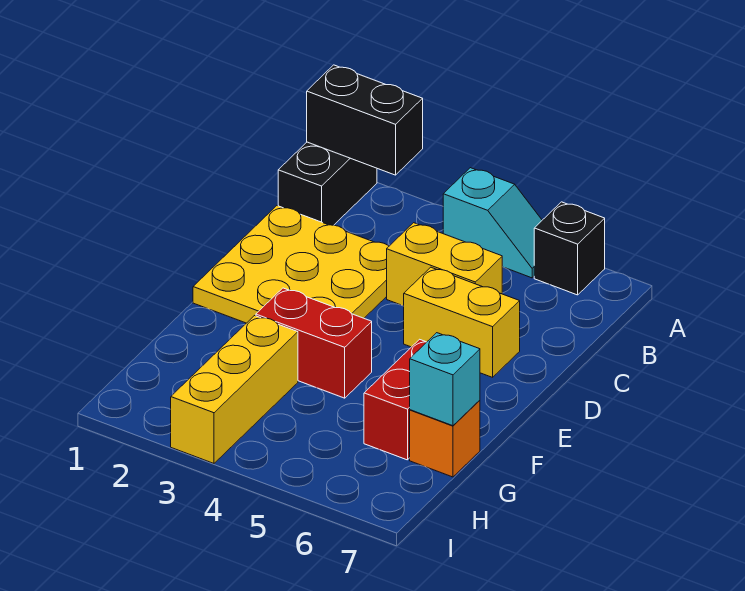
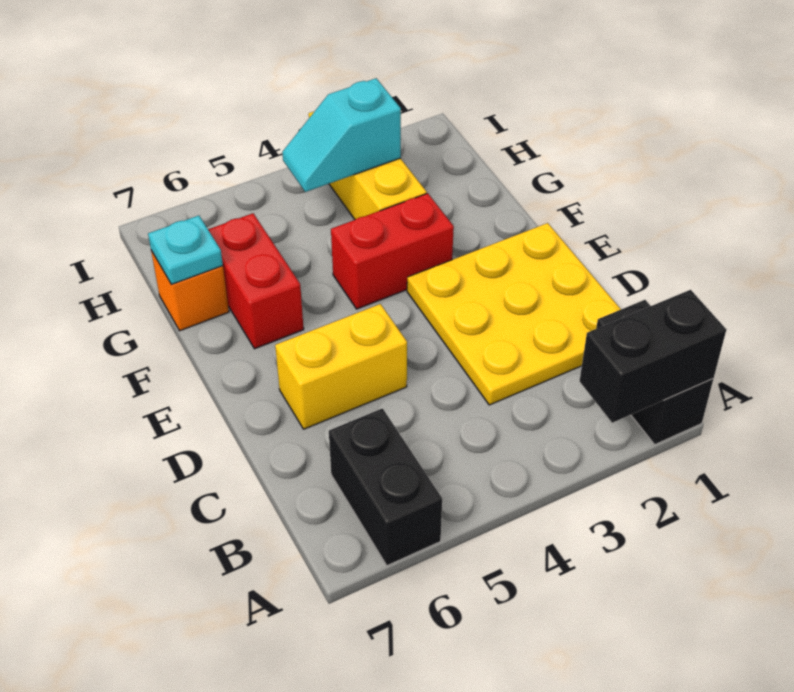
cyan 1x2 slope [443,168,542,278] -> cyan 1x2 slope moved to [282,78,401,192]
black 1x1 brick [534,202,605,295] -> black 1x2 brick [329,408,442,566]
yellow 1x2 brick [387,223,502,306] -> none
cyan 1x1 brick [410,333,480,426] -> cyan 1x1 plate [148,216,223,284]

